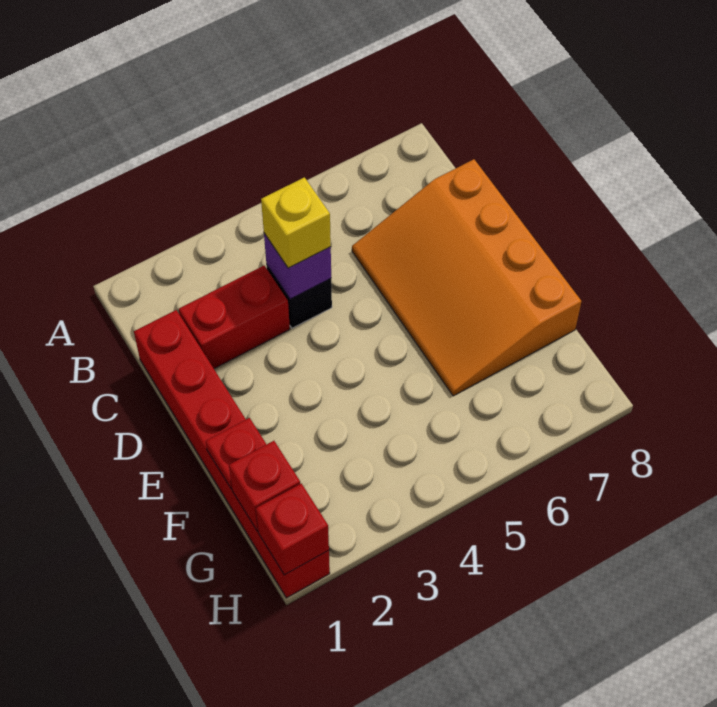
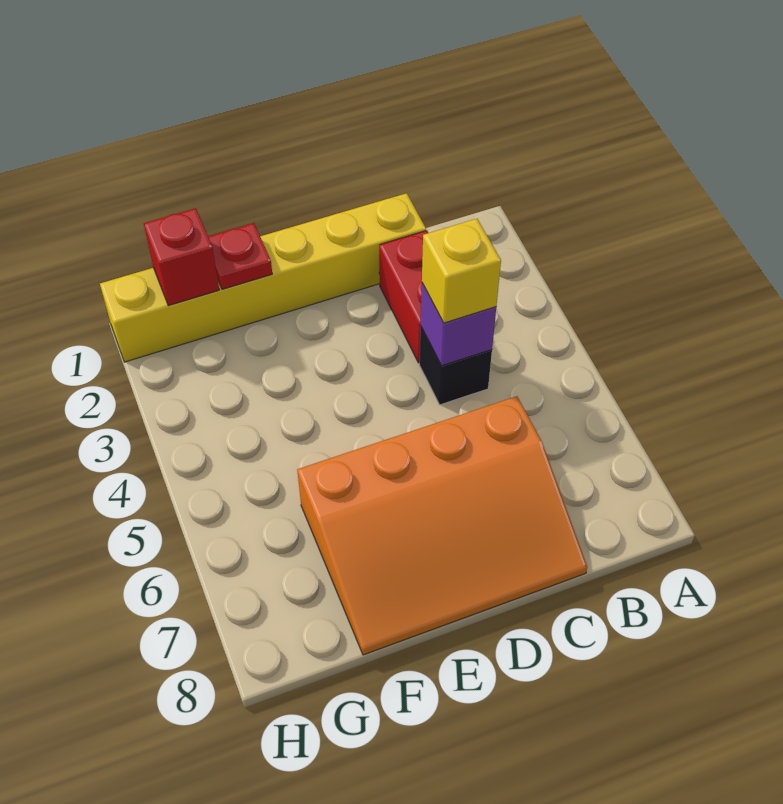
red 1x6 brick [134,310,330,598] -> yellow 1x6 brick [100,193,426,362]
orange 3x4 slope [352,159,582,396] -> orange 3x4 slope turned to [297,396,587,655]
red 1x1 brick [256,483,329,575] -> none

